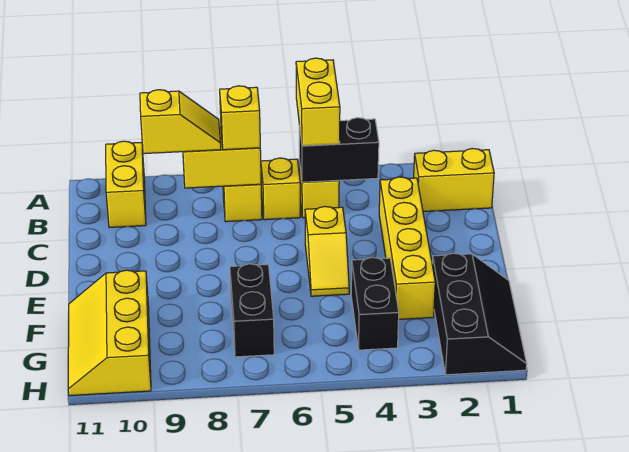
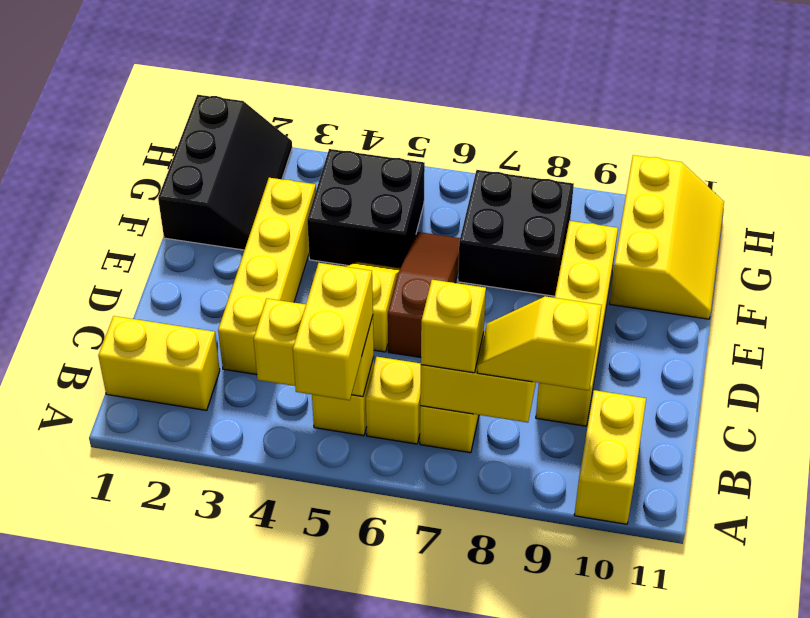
black 1x2 brick [299,118,379,182] -> yellow 1x2 brick [254,299,374,397]
none -> yellow 1x4 brick [536,221,618,426]
none -> brown 1x3 slope [388,232,460,357]
black 2x3 slope [432,253,527,375] -> black 2x3 slope turned to [158,95,292,250]
black 1x2 brick [351,258,399,350] -> black 2x2 brick [307,149,425,268]
black 1x2 brick [230,264,274,357] -> black 2x2 brick [458,170,574,296]

